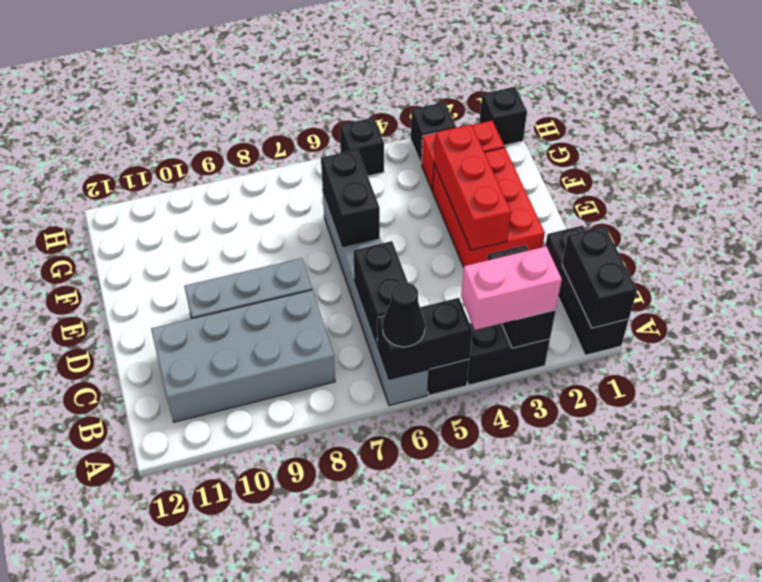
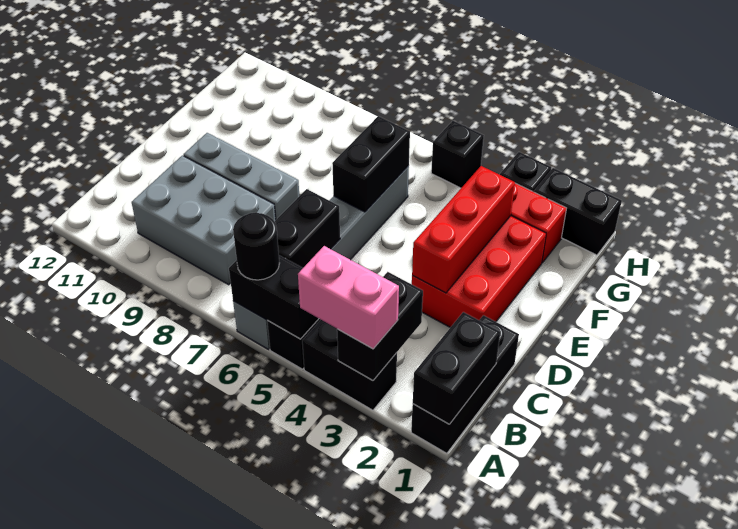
black 1x1 cone [383,282,425,347] -> black 1x1 round brick [233,212,279,280]
grey 2x4 brick [151,290,335,422] -> grey 2x3 brick [132,155,276,285]
black 1x1 brick [479,87,527,145] -> black 1x2 brick [534,168,622,255]

